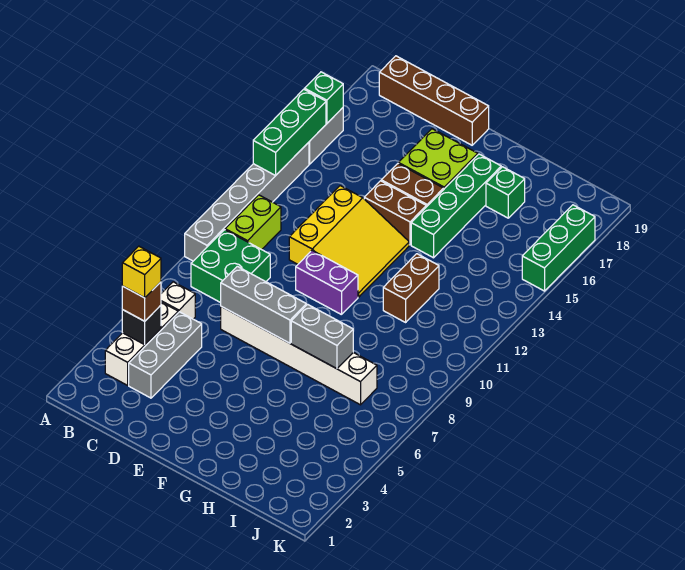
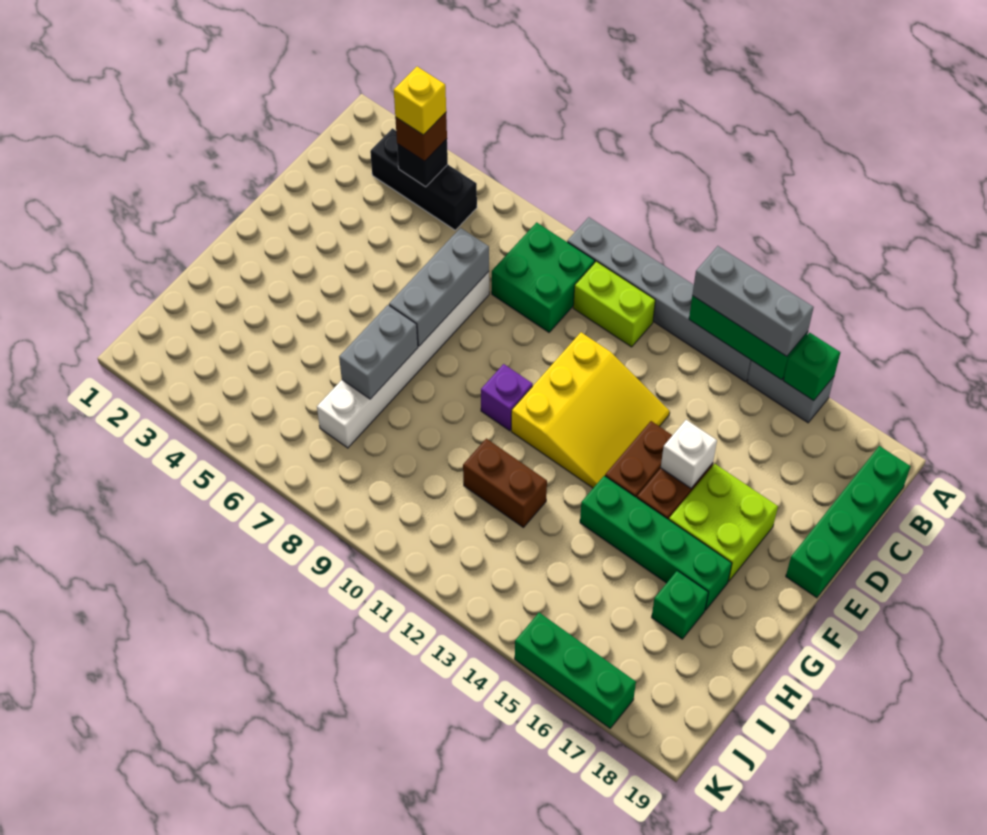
white 1x3 brick [105,302,178,385] -> black 1x3 brick [370,128,477,230]
white 1x1 brick [161,282,195,319] -> white 1x1 brick moved to [661,420,717,488]
brown 1x4 brick [379,56,489,145] -> green 1x4 brick [786,446,911,598]
grey 1x3 brick [129,312,202,398] -> grey 1x3 brick moved to [692,246,814,357]
yellow 3x3 slope [289,186,409,297] -> yellow 3x3 slope turned to [511,332,670,488]
purple 1x2 brick [296,250,358,315] -> purple 1x1 brick [481,364,533,431]

